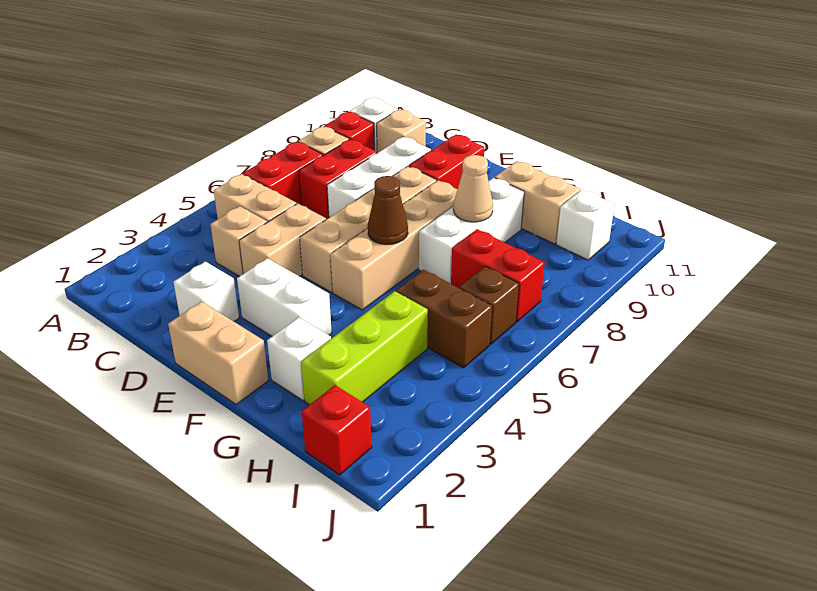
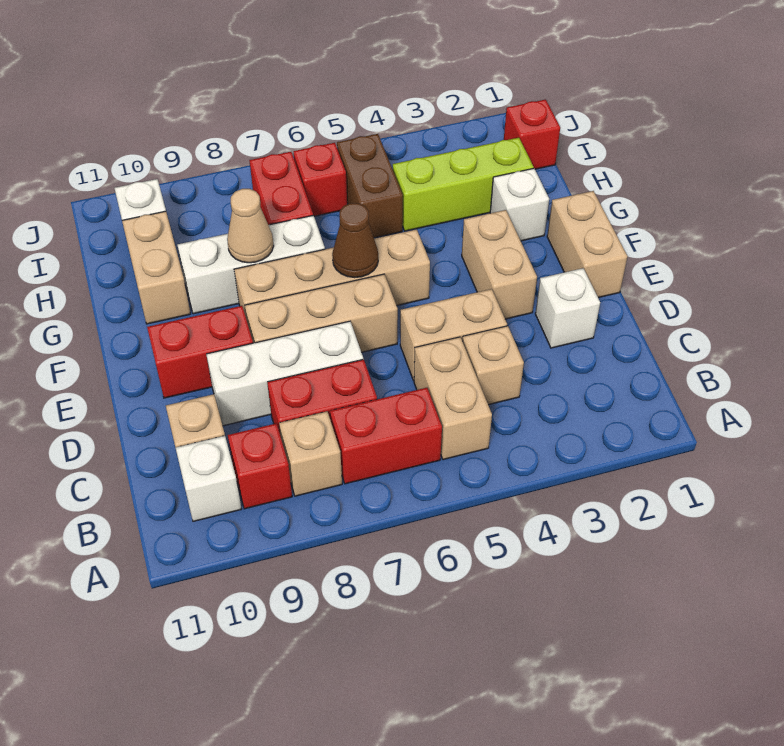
white 1x2 brick [237,258,332,336] -> tan 1x2 brick [462,210,537,319]
tan 1x4 brick [300,166,437,292] -> tan 1x3 brick [245,274,398,352]
brown 1x1 brick [459,266,519,344] -> red 1x1 brick [293,143,347,216]

